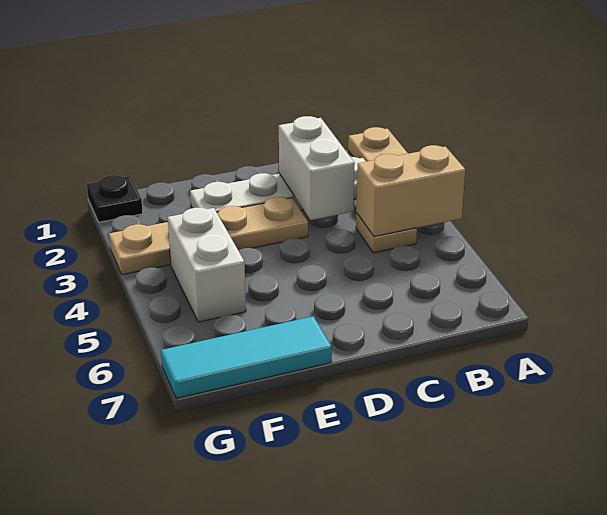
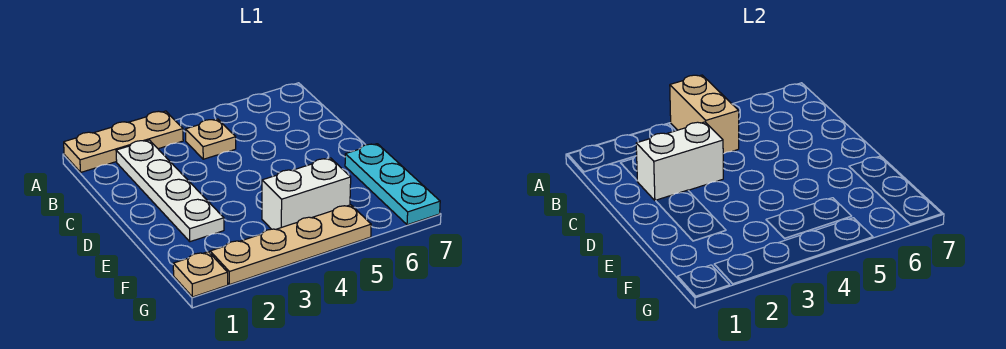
tan 1x4 plate [109,197,308,275] -> tan 1x4 plate turned to [210,205,371,285]
cyan 1x3 tile [161,316,332,399] -> cyan 1x3 plate [345,144,440,225]
black 1x1 plate [87,175,143,222] -> tan 1x1 plate [173,252,228,297]

